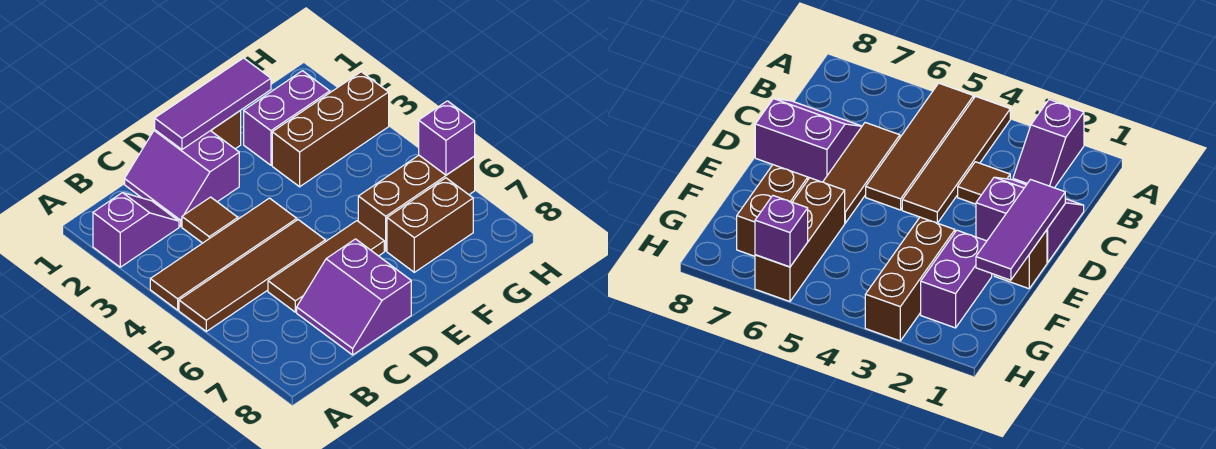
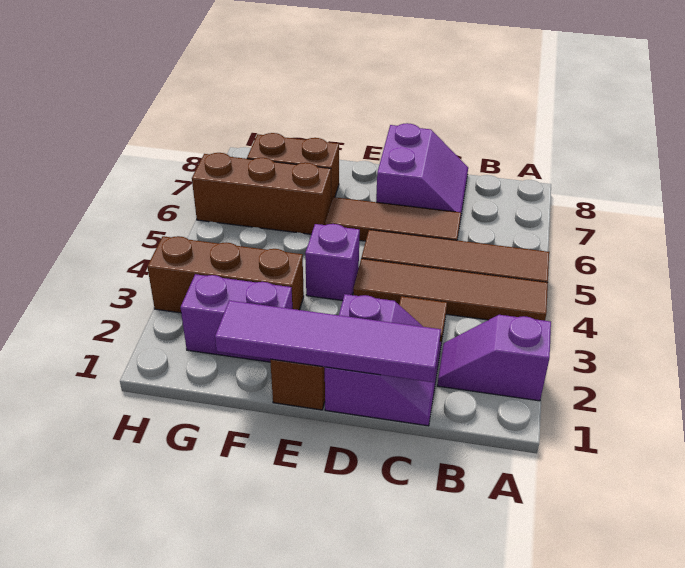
purple 1x3 tile [155,58,271,149] -> purple 1x4 tile [215,301,441,382]
purple 1x1 brick [419,101,475,175] -> purple 1x1 brick moved to [305,224,360,301]

